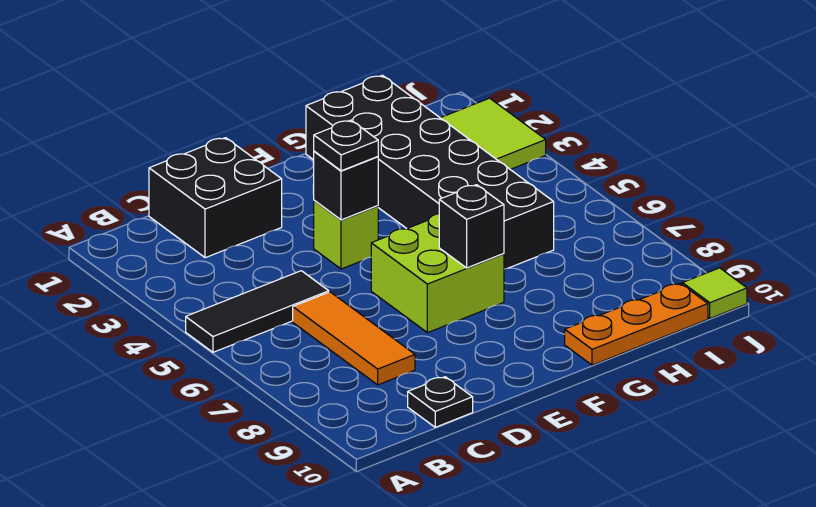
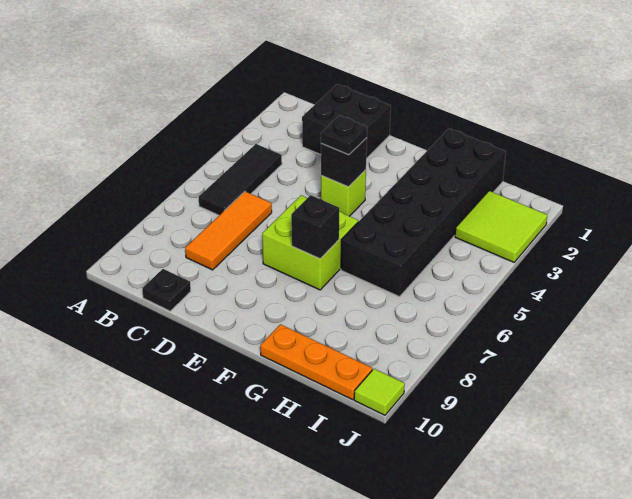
black 1x3 tile [186,271,329,352] -> black 1x3 tile turned to [199,144,282,215]

